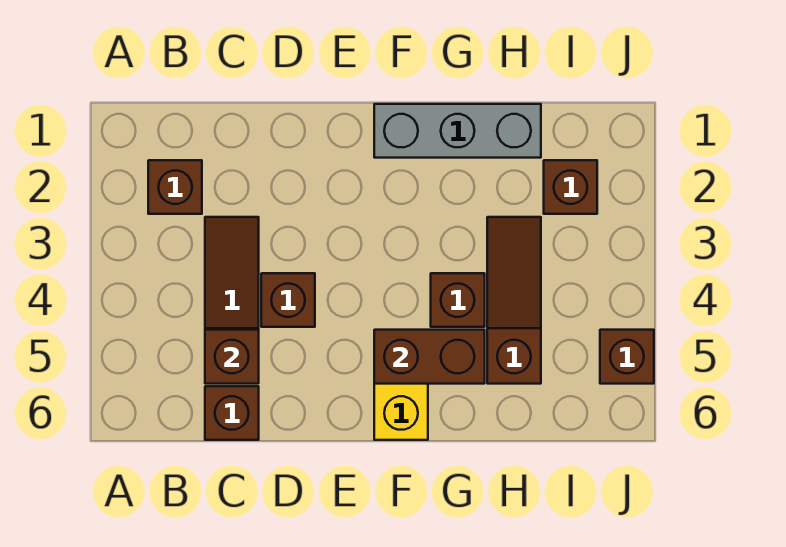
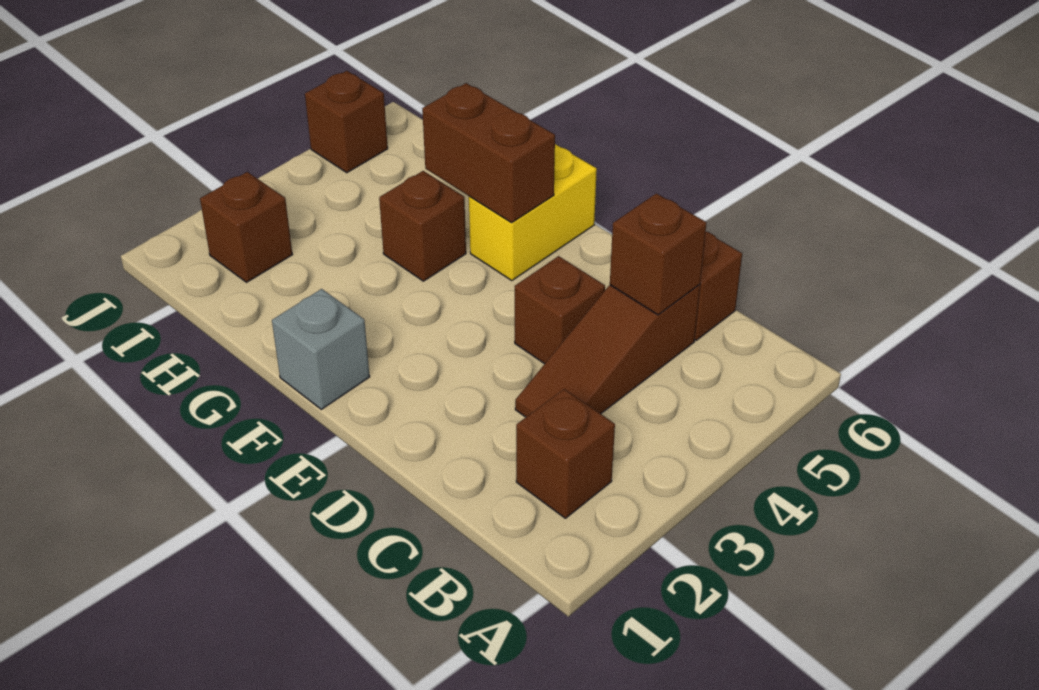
grey 1x3 brick [374,104,541,158] -> grey 1x1 brick [272,289,370,409]
brown 1x3 slope [487,217,541,384] -> none

